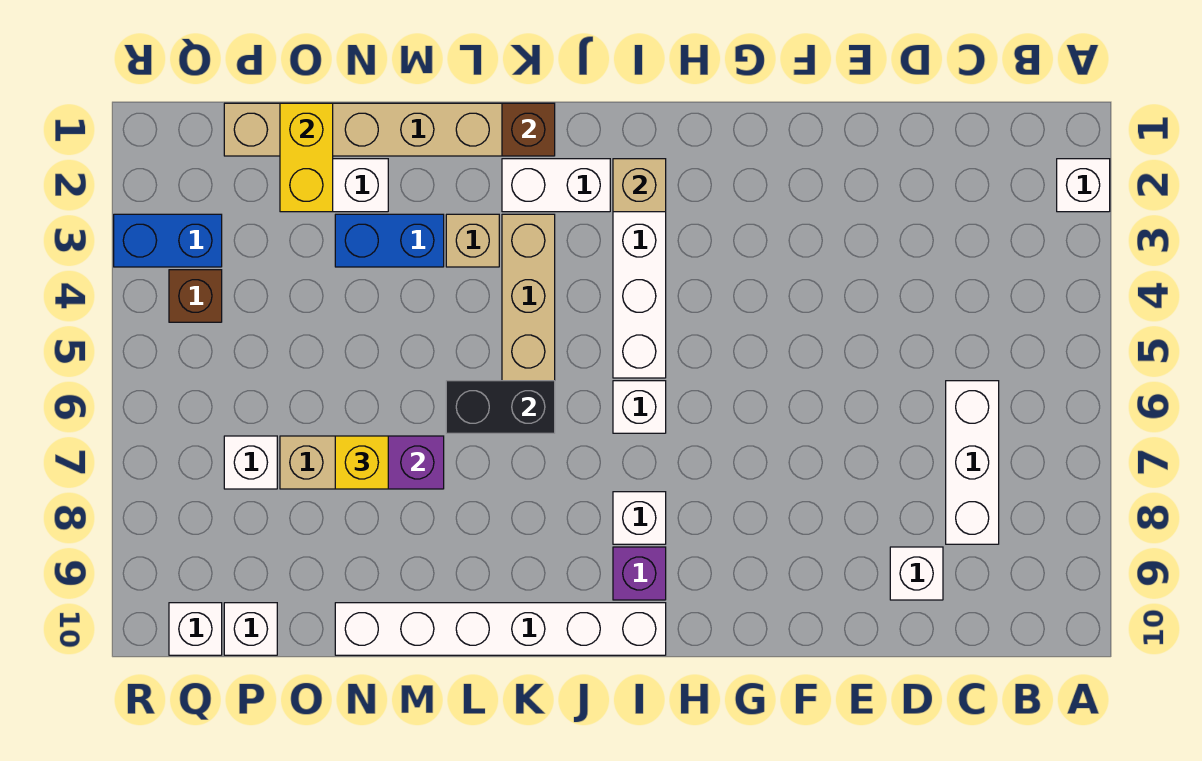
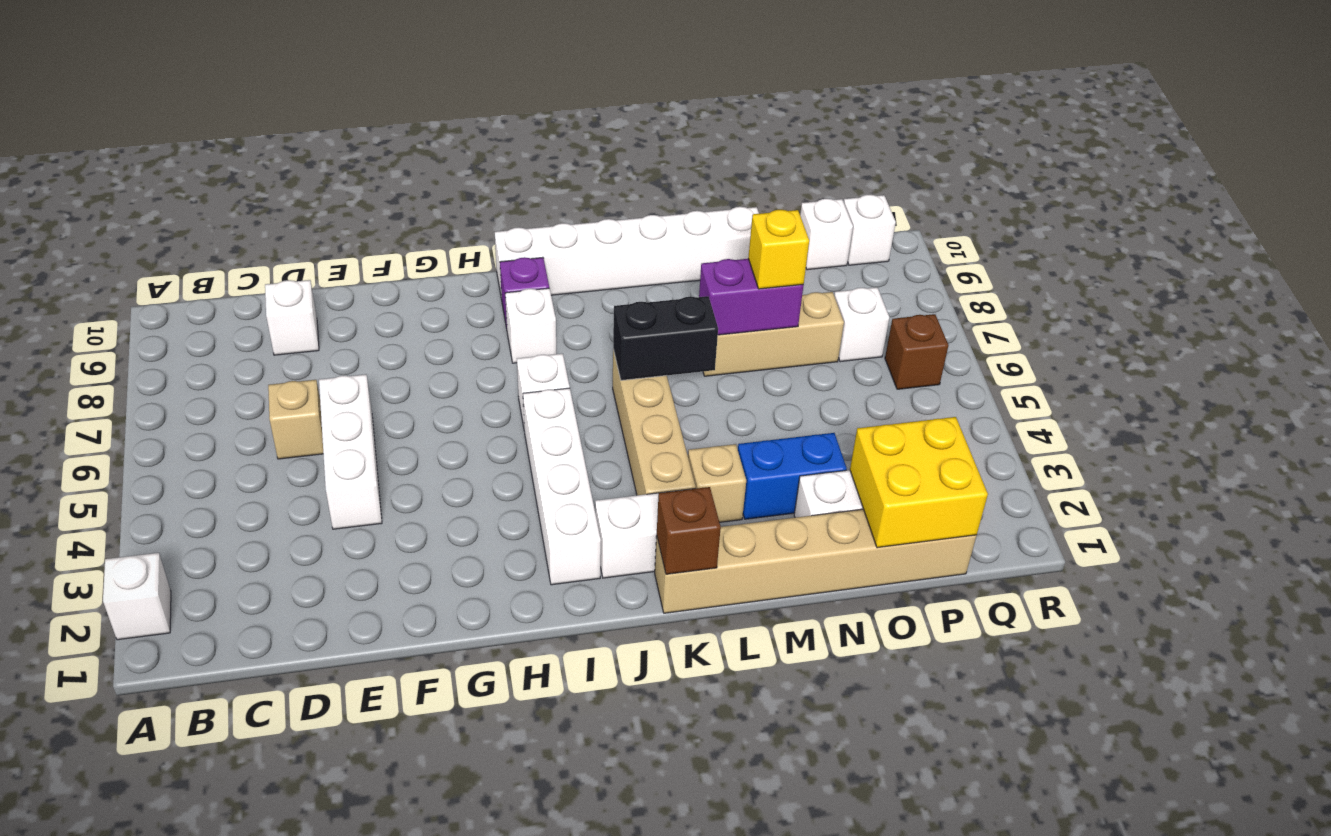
white 1x3 brick [946,381,999,544] -> white 1x3 brick moved to [319,374,382,529]
tan 1x1 brick [613,159,666,212] -> tan 1x1 brick moved to [268,380,323,459]
yellow 1x2 brick [280,103,333,212] -> yellow 2x2 brick [850,417,988,548]
blue 1x2 brick [114,214,222,267] -> none
brown 1x1 brick [169,270,222,322] -> brown 1x1 brick moved to [885,314,948,389]

